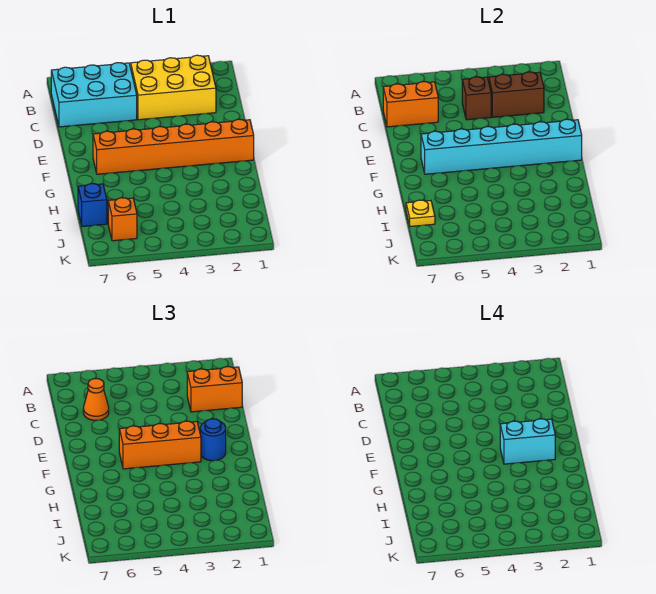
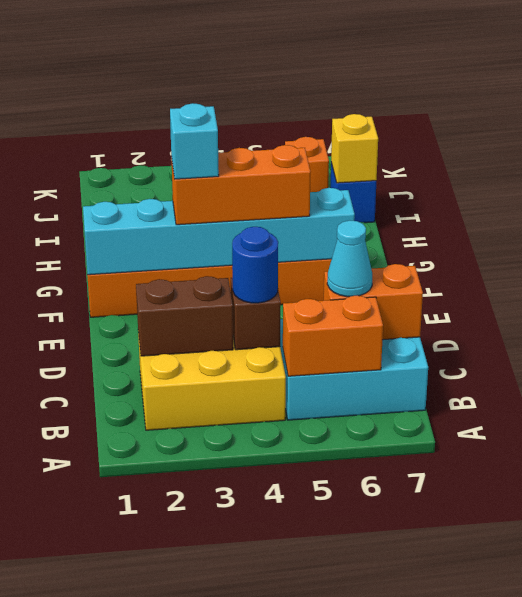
orange 1x2 brick [187,367,242,412] -> orange 1x2 brick moved to [283,296,383,376]
orange 1x1 cone [83,379,109,420] -> cyan 1x1 cone [327,220,372,297]
blue 1x1 round brick [200,419,226,461] -> blue 1x1 round brick moved to [232,227,278,303]
cyan 1x2 brick [500,419,555,464] -> cyan 1x1 brick [170,103,219,179]
yellow 1x1 plate [406,200,435,227] -> yellow 1x1 brick [331,114,378,183]

